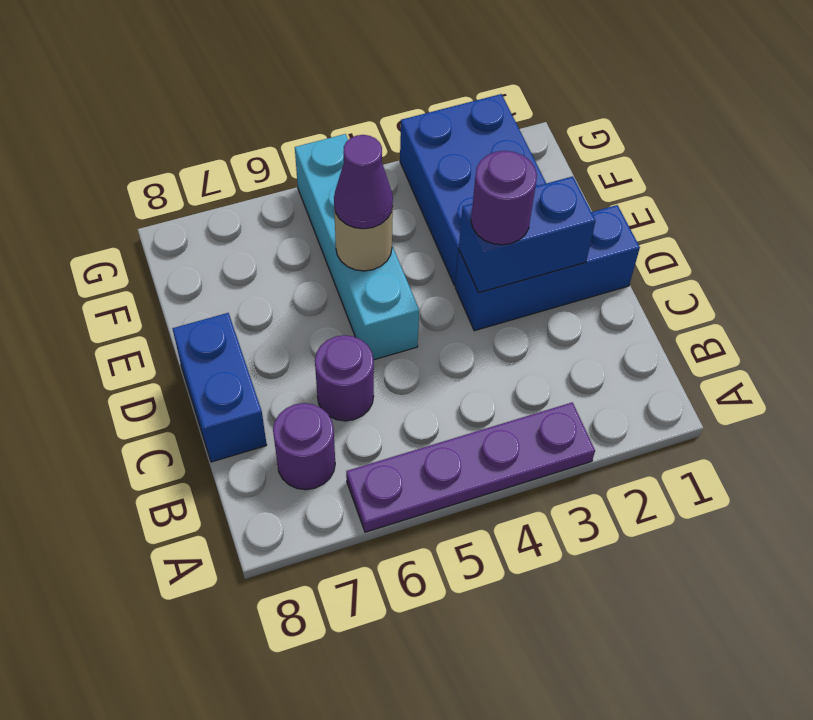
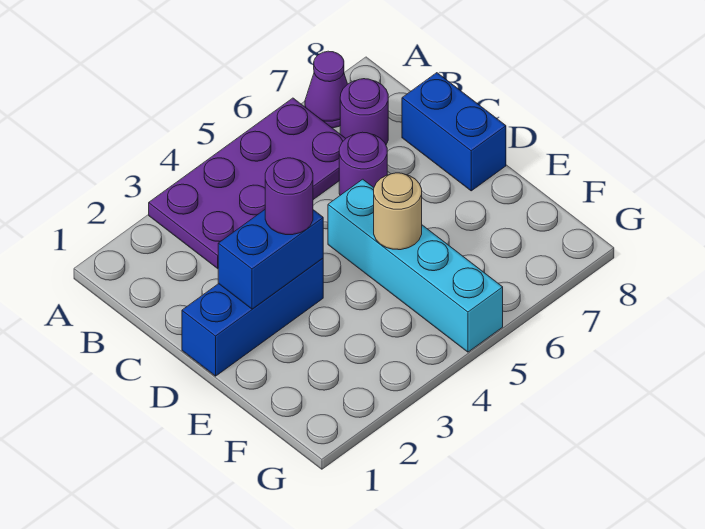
purple 1x4 plate [346,402,595,532] -> purple 2x4 plate [149,98,346,269]
blue 2x3 brick [400,94,546,285] -> none
purple 1x1 cone [334,135,393,229] -> purple 1x1 cone moved to [305,51,347,128]

